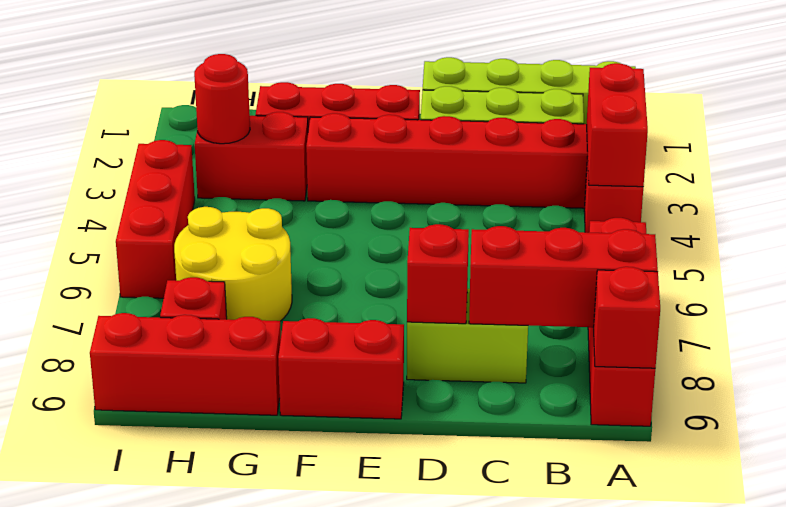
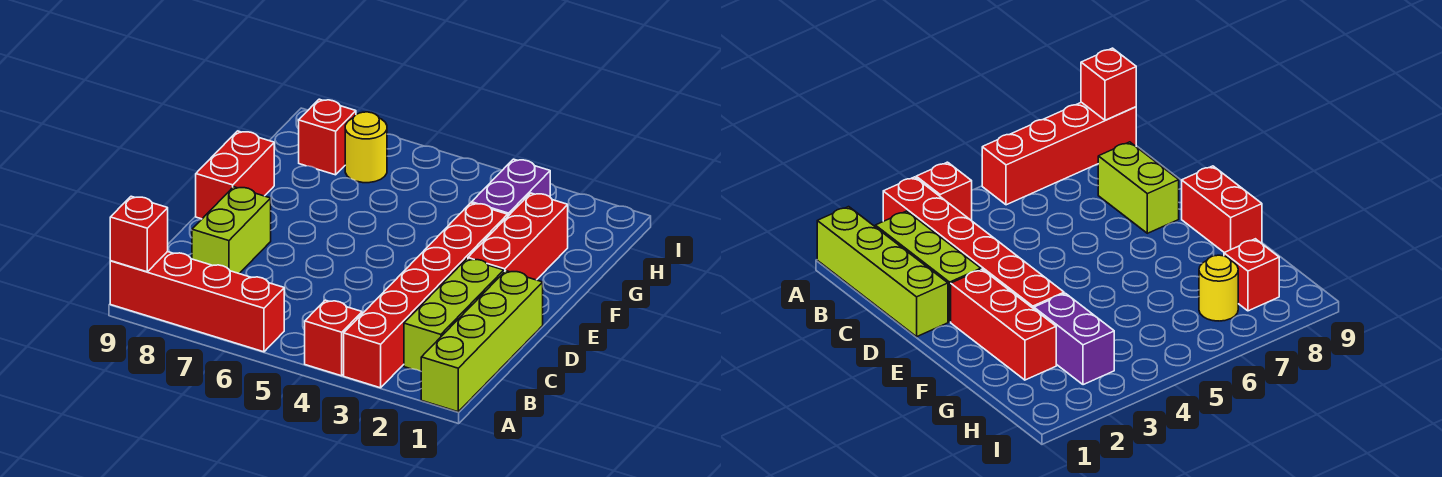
red 1x2 brick [587,63,648,187] -> none
red 1x3 brick [469,226,658,327] -> none
red 1x1 brick [407,224,469,324] -> none
red 1x2 brick [195,112,308,201] -> purple 1x2 brick [472,159,550,216]
yellow 2x2 round brick [174,207,292,321] -> yellow 1x1 round brick [345,112,387,183]
red 1x3 brick [90,313,281,415] -> none
red 1x1 round brick [194,54,250,144] -> none
red 1x3 brick [116,140,195,298] -> none

